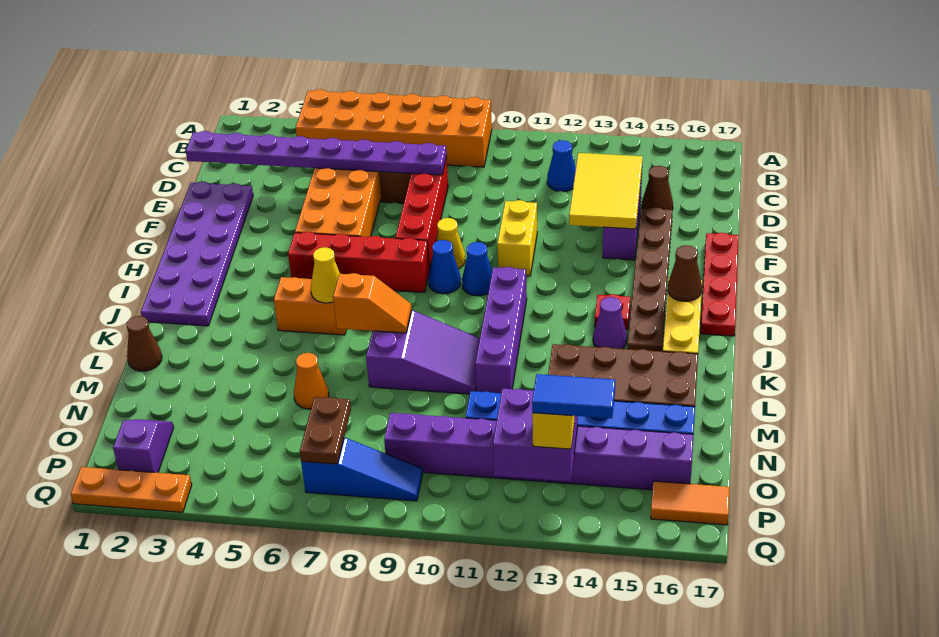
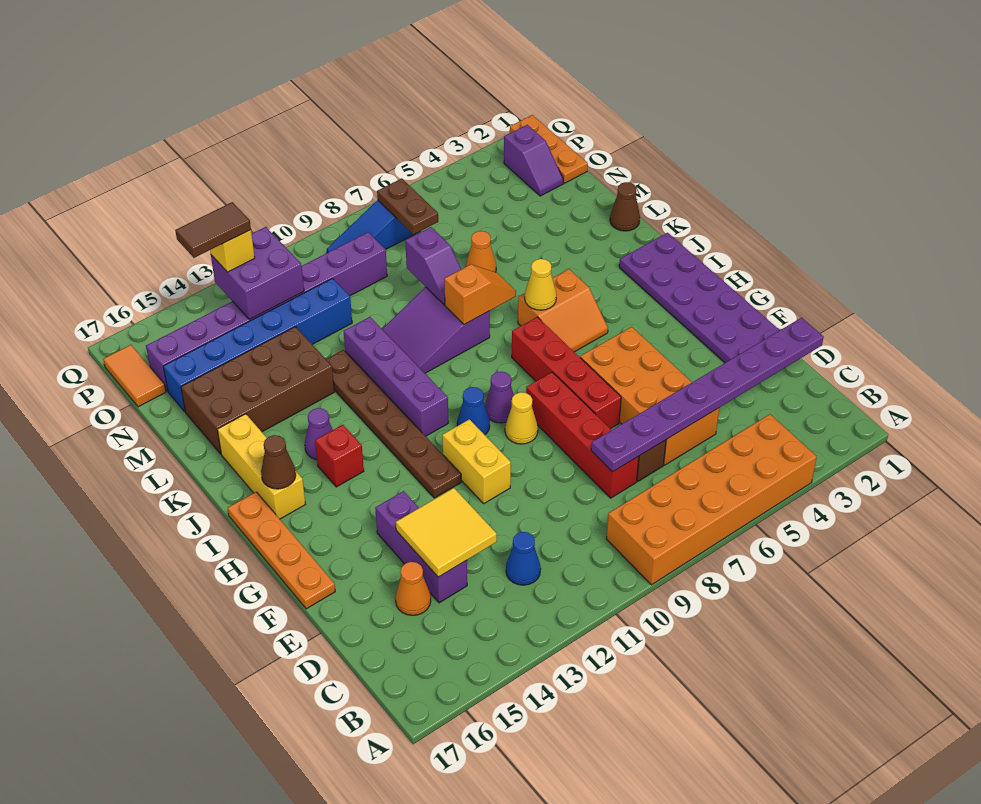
yellow 2x3 tile [569,153,643,229] -> yellow 2x2 tile [396,488,497,577]
brown 1x1 cone [642,166,673,210] -> orange 1x1 cone [396,562,431,615]
brown 1x6 plate [627,207,673,351] -> brown 1x6 plate moved to [326,350,461,498]
red 1x4 plate [701,233,739,336] -> orange 1x4 plate [228,492,335,609]
red 1x4 brick [288,232,429,292] -> red 1x4 brick turned to [512,317,621,429]
blue 1x1 cone [428,240,461,294] -> purple 1x1 cone [485,372,514,423]
red 1x1 plate [595,294,631,329] -> red 1x1 brick [315,425,364,487]
orange 1x2 slope [333,273,412,333] -> orange 1x2 slope turned to [444,265,516,324]
none -> purple 1x2 slope [405,227,461,305]
blue 1x2 tile [532,374,615,418] -> brown 1x2 tile [175,202,251,258]
orange 1x2 tile [651,481,729,525] -> orange 1x2 tile turned to [103,345,166,407]
orange 1x3 plate [71,467,192,512] -> orange 1x3 plate turned to [510,115,588,183]

